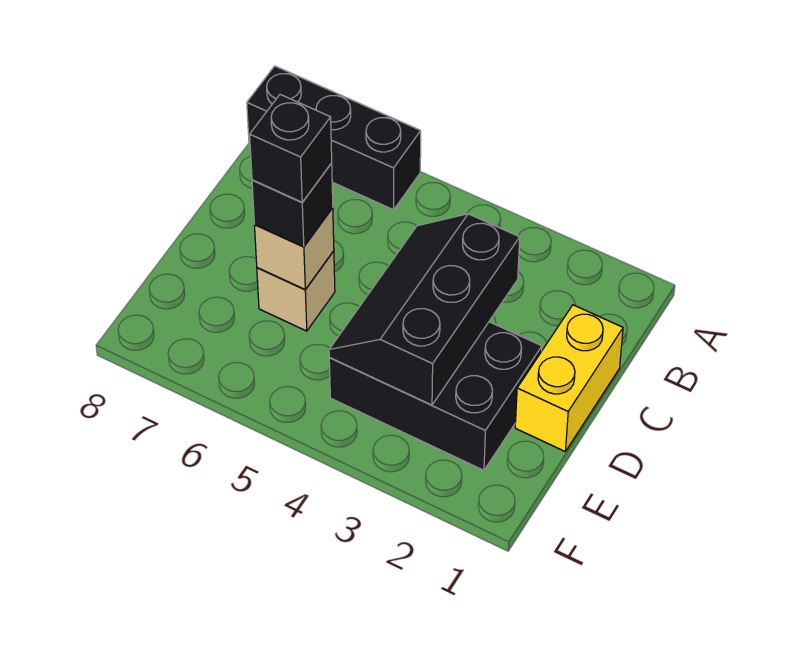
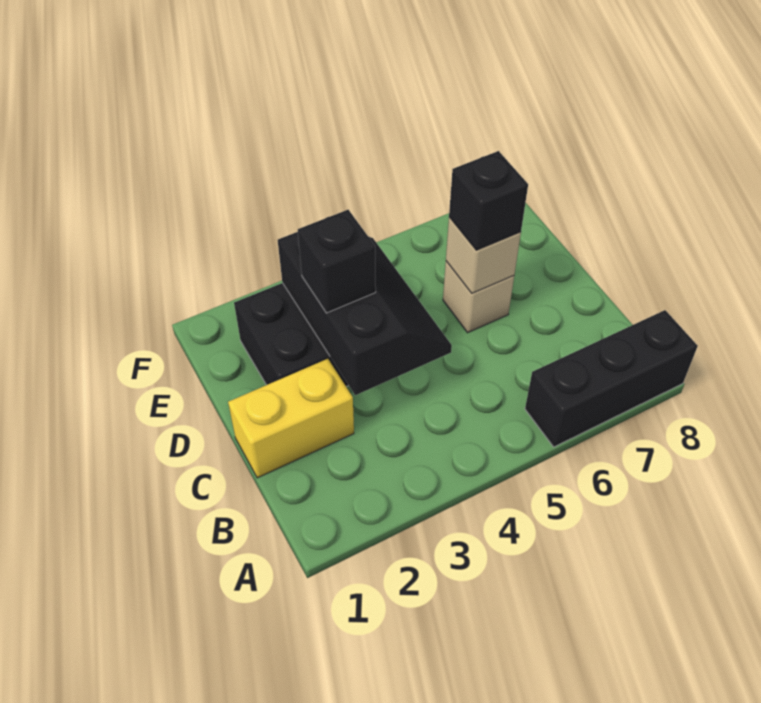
yellow 1x2 brick [515,305,623,451] -> yellow 1x2 brick turned to [228,359,354,478]
black 1x1 brick [250,95,332,202] -> black 1x1 brick moved to [298,210,376,313]

